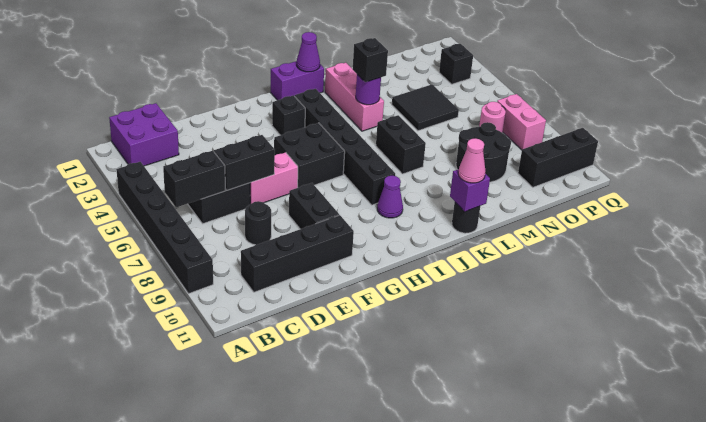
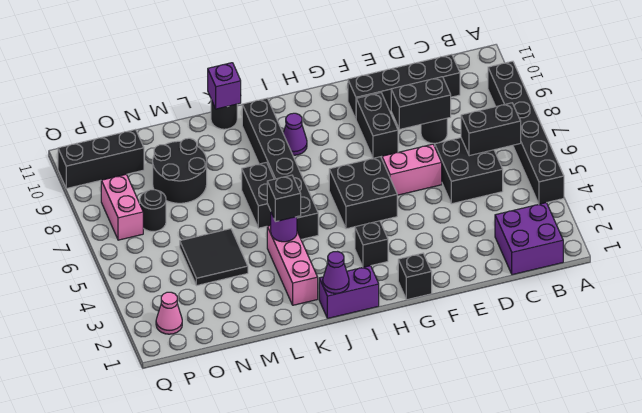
black 1x2 brick [214,135,275,190] -> black 1x2 brick moved to [391,77,451,129]
black 1x6 brick [295,89,395,205] -> black 1x6 brick moved to [242,98,318,239]
pink 1x1 cone [458,138,486,183] -> pink 1x1 cone moved to [156,292,182,334]
pink 1x1 round brick [479,102,506,132] -> black 1x1 round brick [140,190,166,231]
black 1x1 brick [439,44,473,84] -> black 1x1 brick moved to [398,253,432,300]

